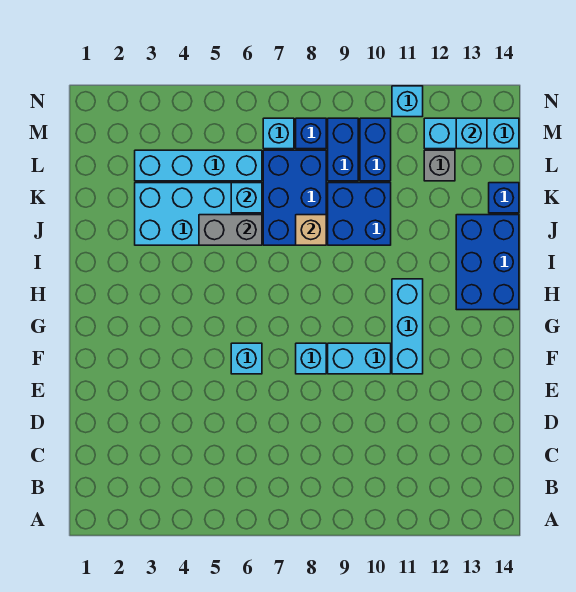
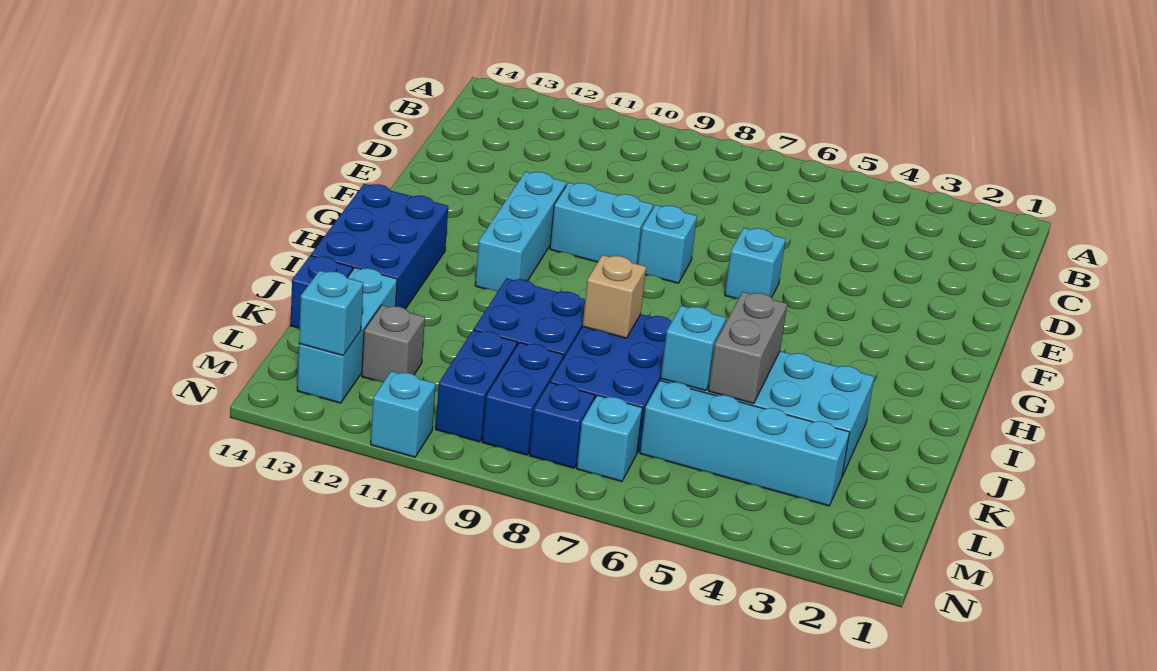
grey 1x2 brick [199,215,262,245] -> grey 1x2 brick turned to [708,292,787,404]
cyan 1x3 brick [424,118,519,149] -> cyan 1x3 brick turned to [297,268,397,403]

